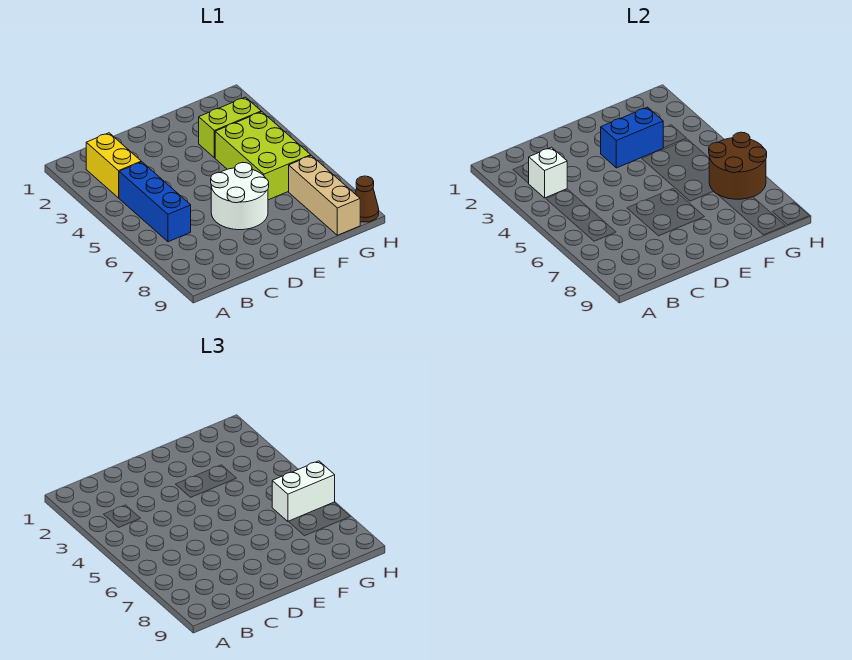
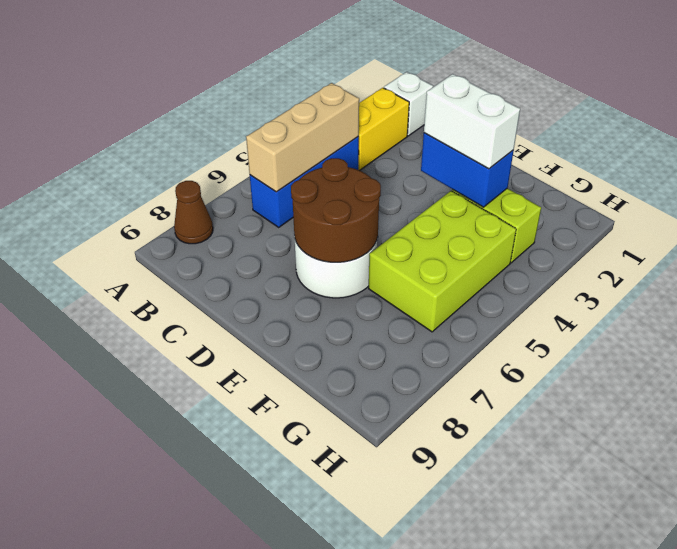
white 1x1 brick [529,147,567,198] -> white 1x1 brick moved to [384,72,433,136]
brown 2x2 round brick [709,132,767,199] -> brown 2x2 round brick moved to [291,158,381,262]
white 1x2 brick [272,461,335,521] -> white 1x2 brick moved to [424,74,520,169]
tan 1x3 brick [289,156,360,235] -> tan 1x3 brick moved to [246,83,359,192]
brown 1x1 cone [355,176,379,222] -> brown 1x1 cone moved to [174,181,213,244]

